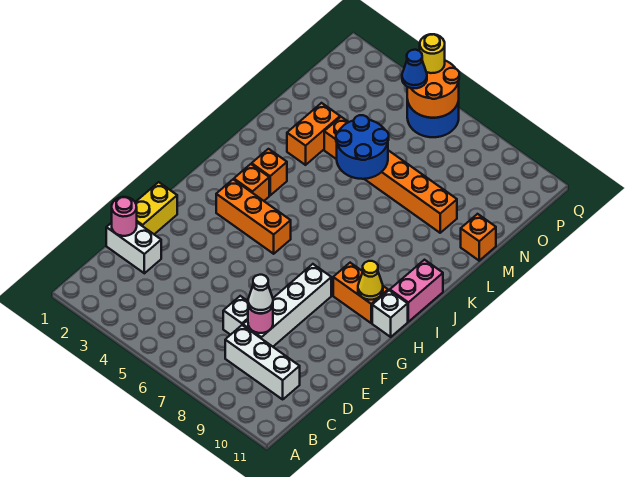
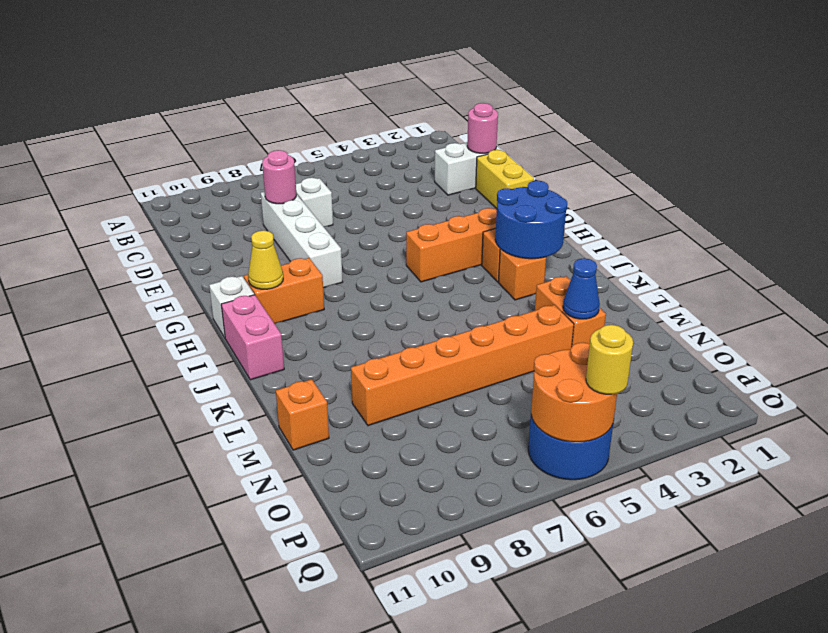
white 1x3 brick [225,325,300,399] -> none
white 1x1 cone [248,275,273,313] -> none
blue 2x2 round brick [336,115,389,179] -> blue 2x2 round brick moved to [495,181,567,259]
blue 1x1 cone [402,50,427,88] -> blue 1x1 cone moved to [563,258,600,319]

